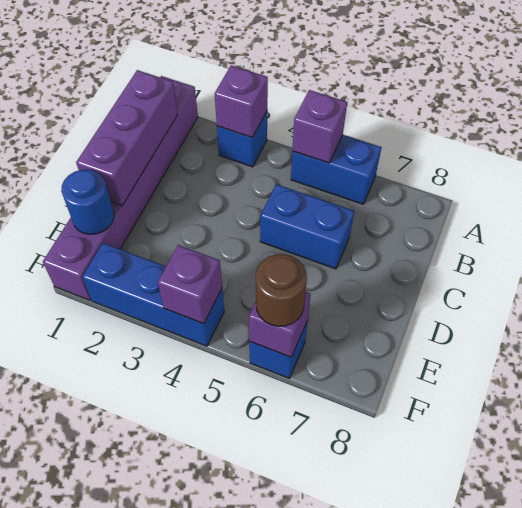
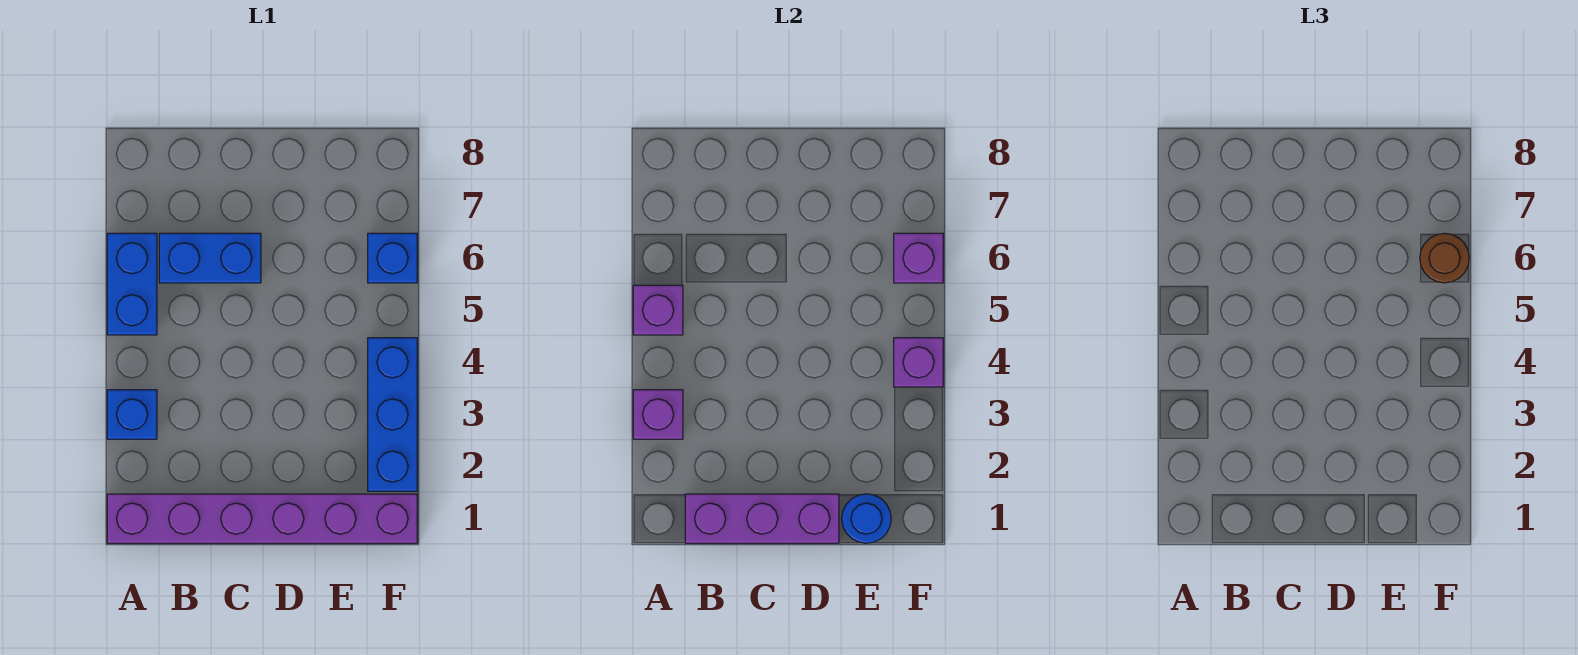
blue 1x2 brick [260,184,354,269] -> blue 1x2 brick turned to [159,233,261,283]

